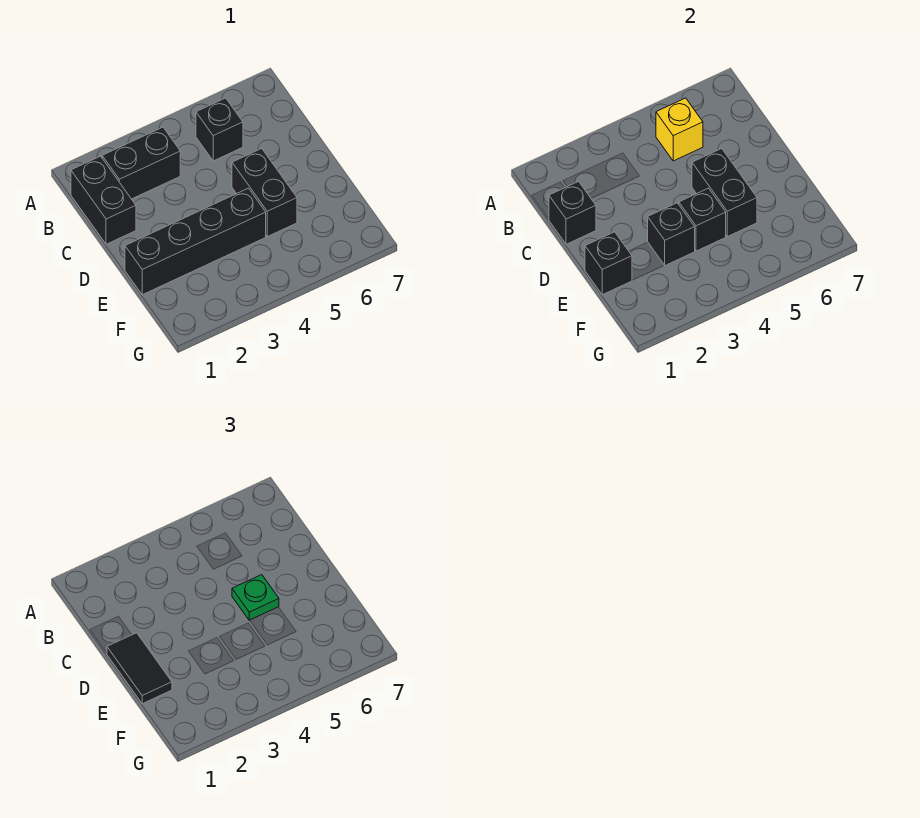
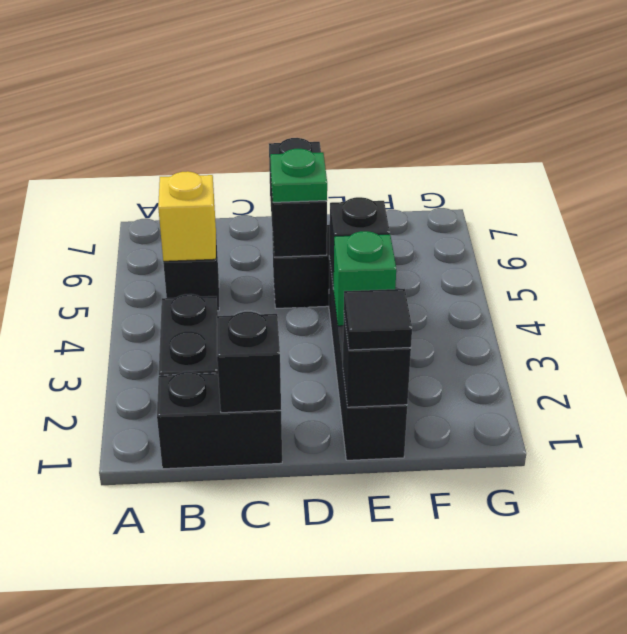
black 1x2 tile [107,633,172,704] -> black 1x1 tile [344,289,412,350]
black 1x2 brick [692,149,757,237] -> black 1x2 brick turned to [269,138,327,257]
black 1x1 brick [648,203,695,266] -> green 1x1 brick [333,231,396,326]

